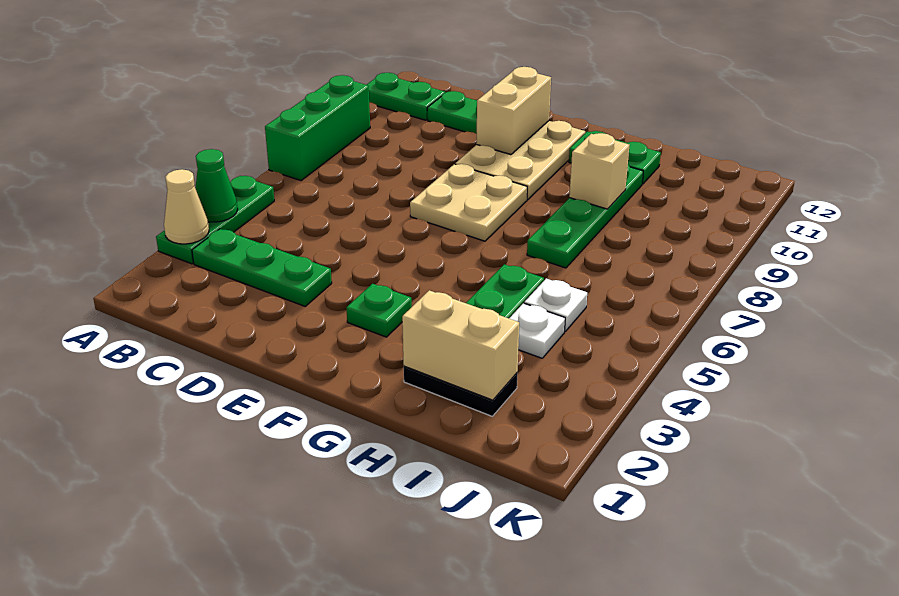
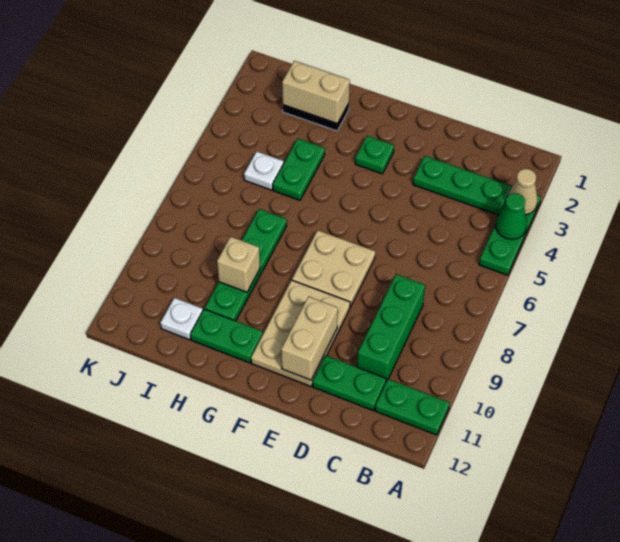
green 1x3 brick [265,75,370,180] -> green 1x3 brick moved to [357,274,425,382]
white 1x1 plate [509,303,565,358] -> white 1x1 plate moved to [160,298,203,340]

